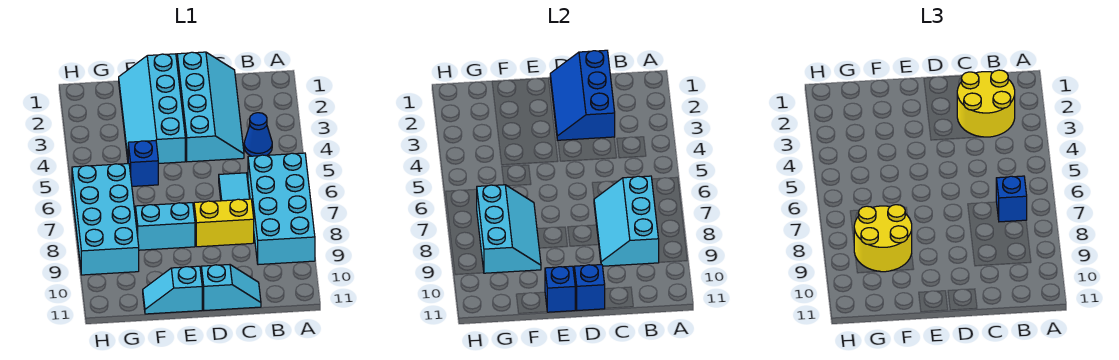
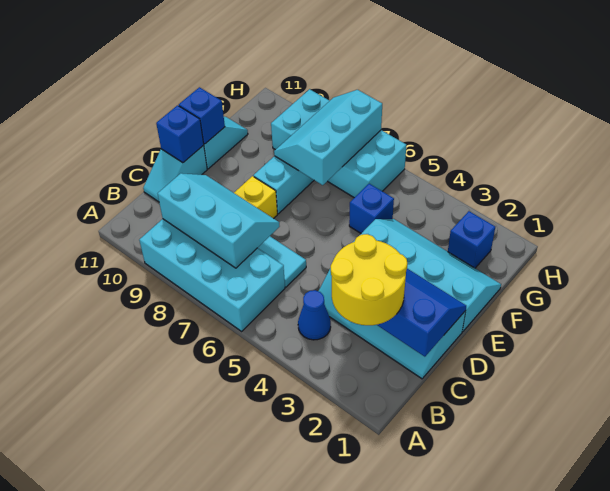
blue 1x1 brick [996,176,1027,222] -> blue 1x1 brick moved to [448,211,495,268]
cyan 2x3 slope [477,185,541,273] -> cyan 2x3 slope turned to [274,90,382,185]
yellow 2x2 round brick [854,205,912,272] -> none

